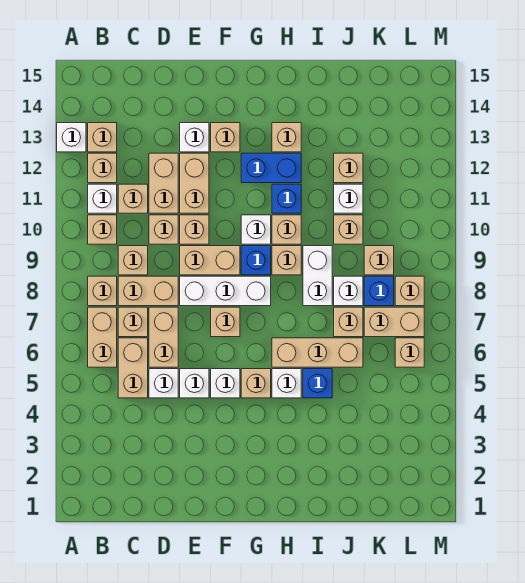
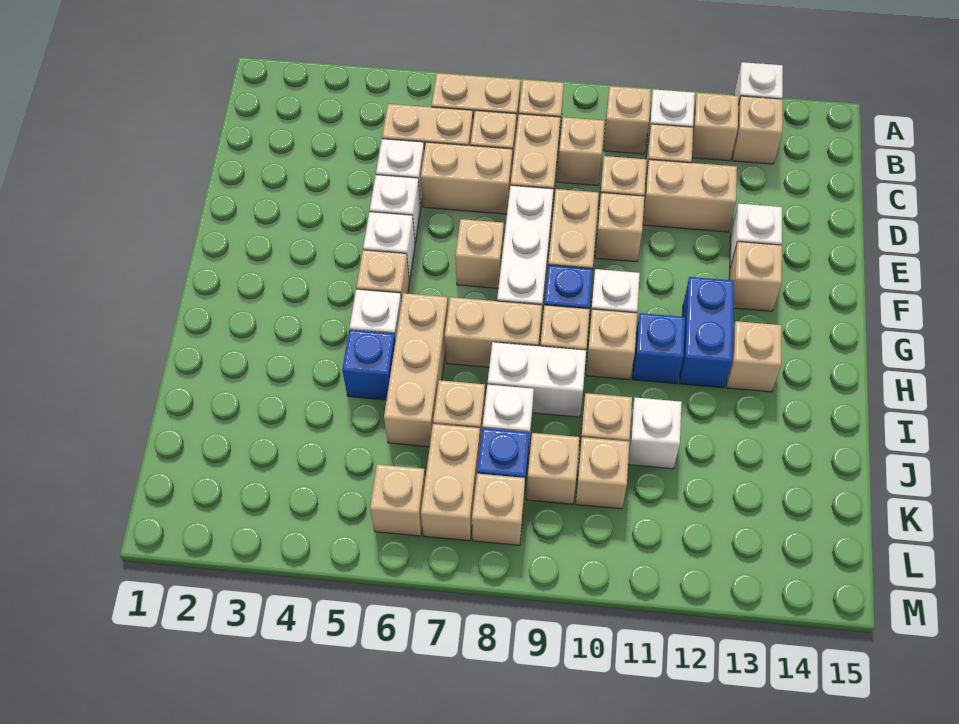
tan 1x2 brick [180,153,209,213] -> tan 1x2 brick moved to [445,297,542,367]
tan 1x1 brick [334,153,363,183] -> tan 1x1 brick moved to [576,437,629,509]

